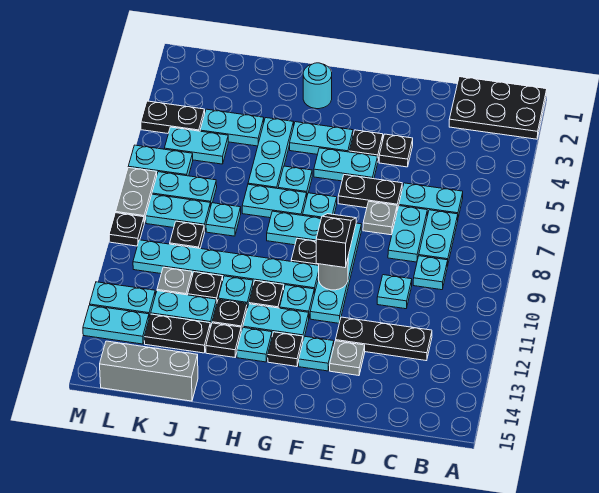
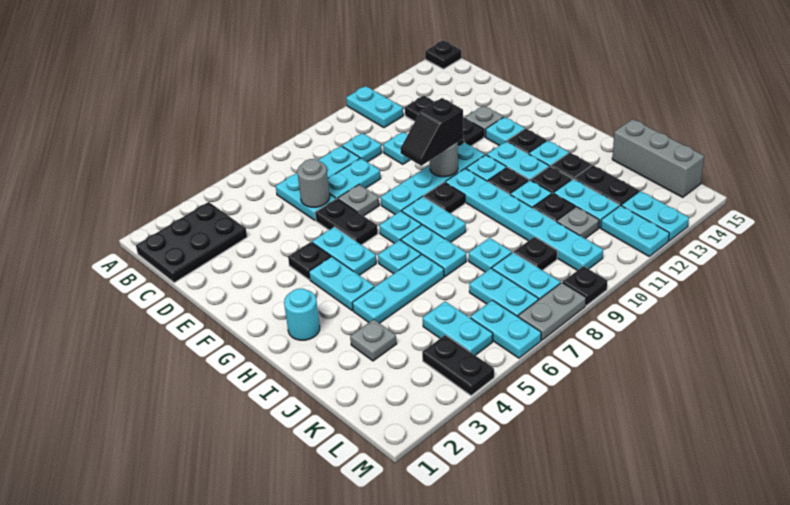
black 2x3 plate [449,77,547,139] -> black 2x3 plate turned to [136,202,247,283]
none -> grey 1x1 round brick [297,159,330,207]
black 1x1 plate [379,134,413,167] -> black 1x1 plate moved to [425,41,461,69]
none -> grey 1x1 plate [350,319,397,361]
cyan 1x2 plate [200,109,264,146] -> cyan 1x2 plate moved to [346,86,403,128]

